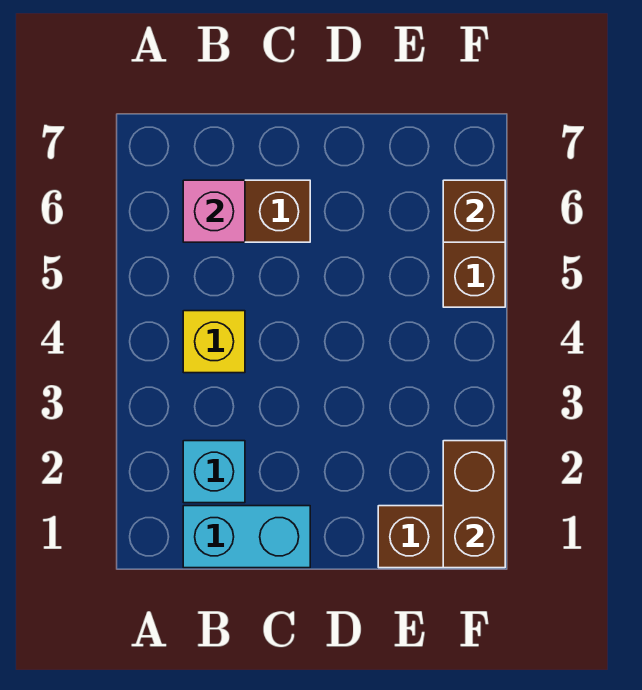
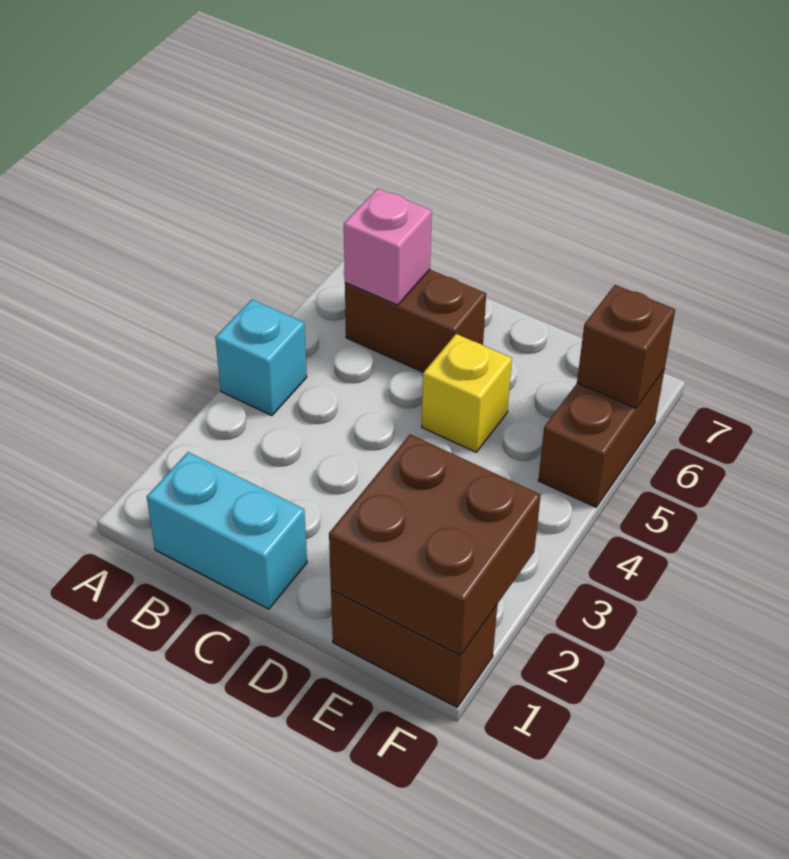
cyan 1x1 brick [183,441,245,503] -> cyan 1x1 brick moved to [215,299,307,416]
yellow 1x1 brick [183,311,245,373] -> yellow 1x1 brick moved to [422,334,512,452]
brown 1x2 brick [443,441,505,568] -> brown 2x2 brick [329,434,541,656]

